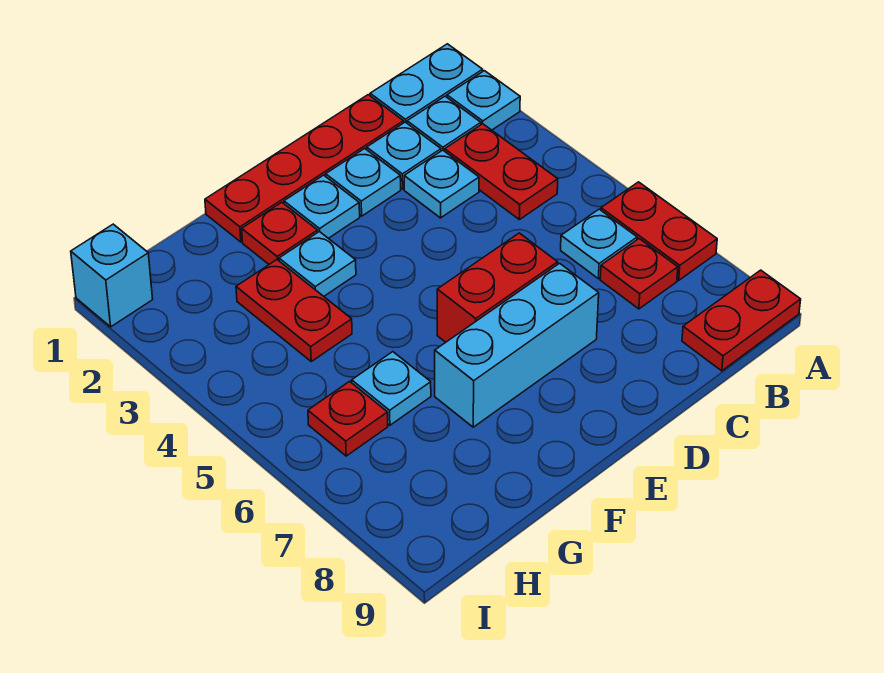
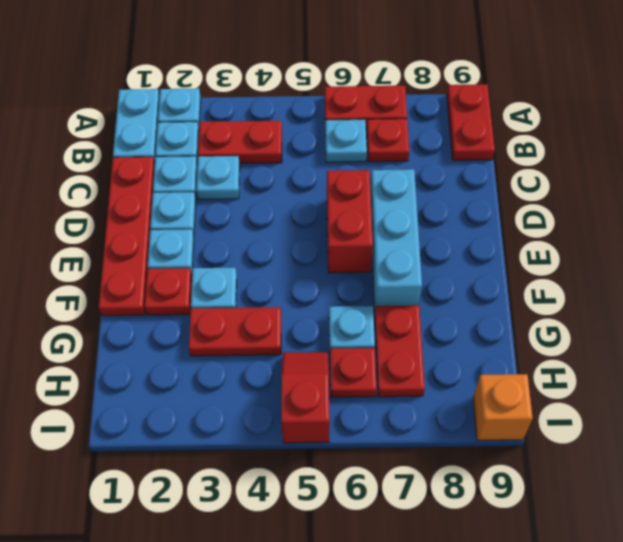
none -> red 1x2 plate [375,305,425,397]
none -> red 1x2 slope [281,352,330,443]
cyan 1x1 brick [71,224,153,327] -> none
none -> orange 1x1 brick [473,374,533,440]

